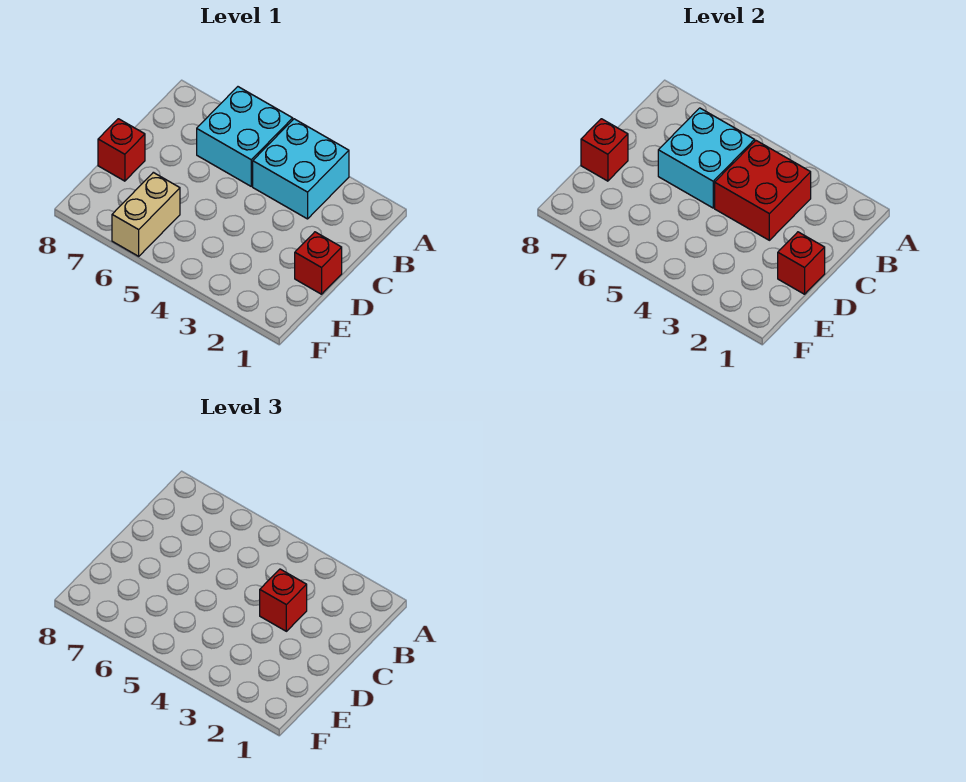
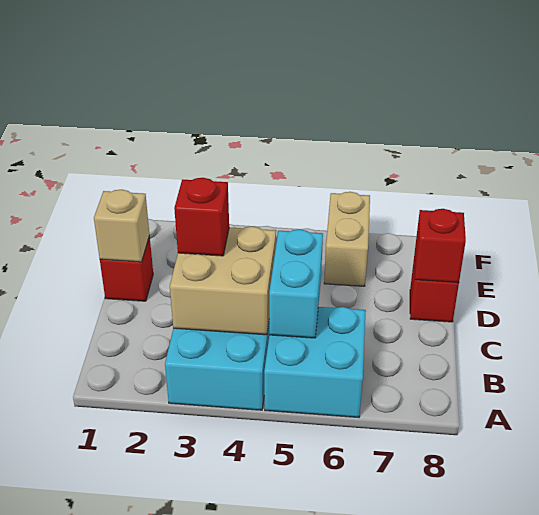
red 2x2 brick [715,141,811,240] -> tan 2x2 brick [170,226,276,335]
cyan 2x2 brick [658,108,755,208] -> cyan 1x2 brick [269,229,323,338]
red 1x1 brick [778,232,825,294] -> tan 1x1 brick [94,190,150,262]

